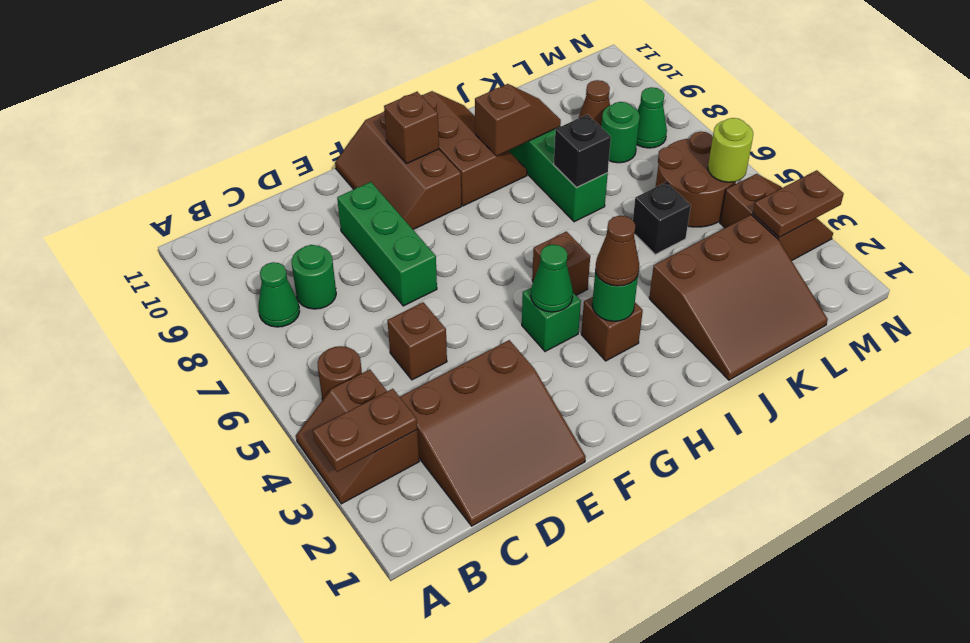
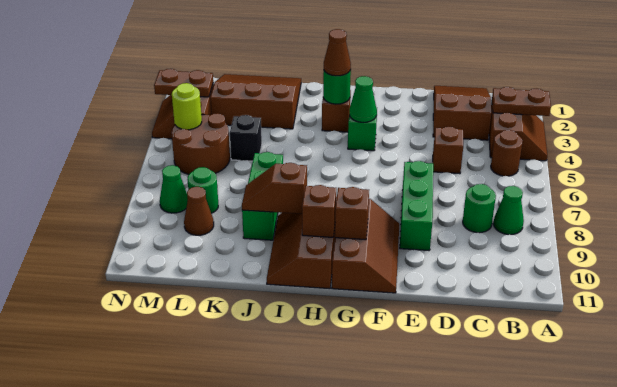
brown 3x3 slope [400,340,586,526] -> brown 2x3 slope [433,86,492,140]
brown 1x1 brick [532,231,590,295] -> brown 1x1 brick moved to [302,185,336,237]
black 1x1 brick [554,114,611,188] -> none

